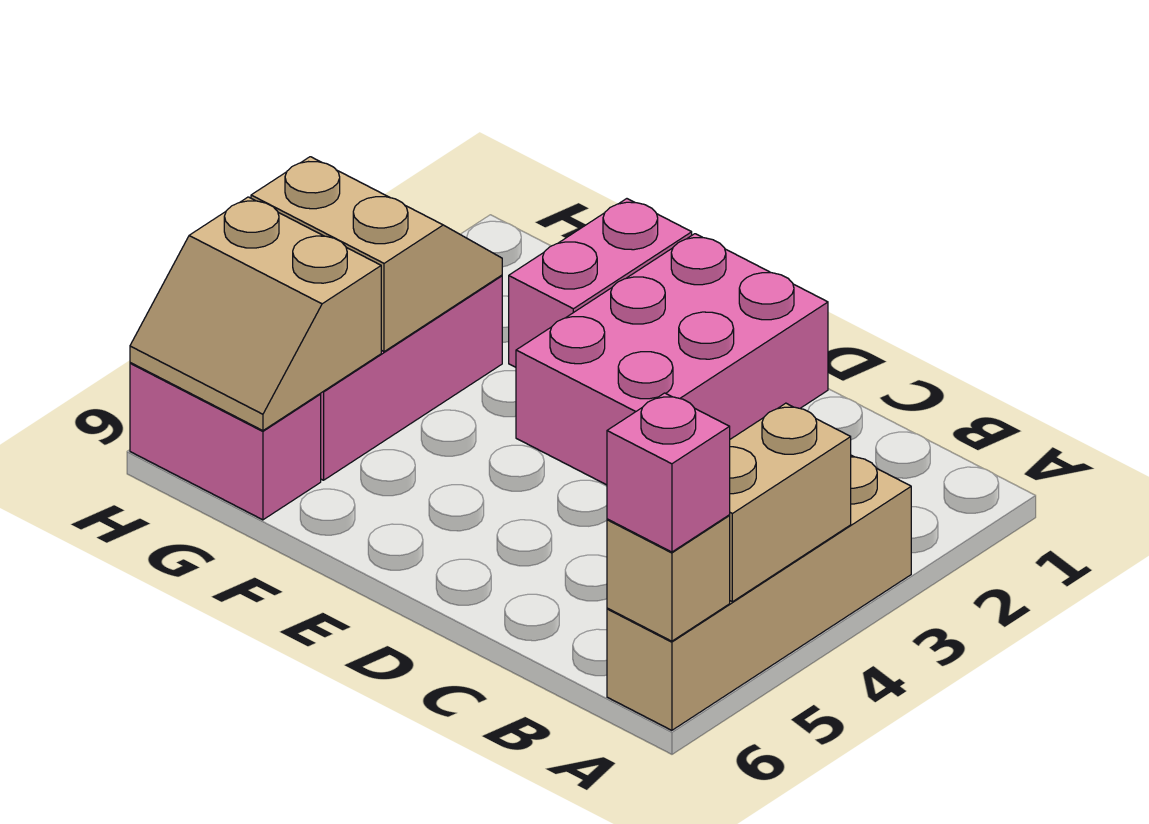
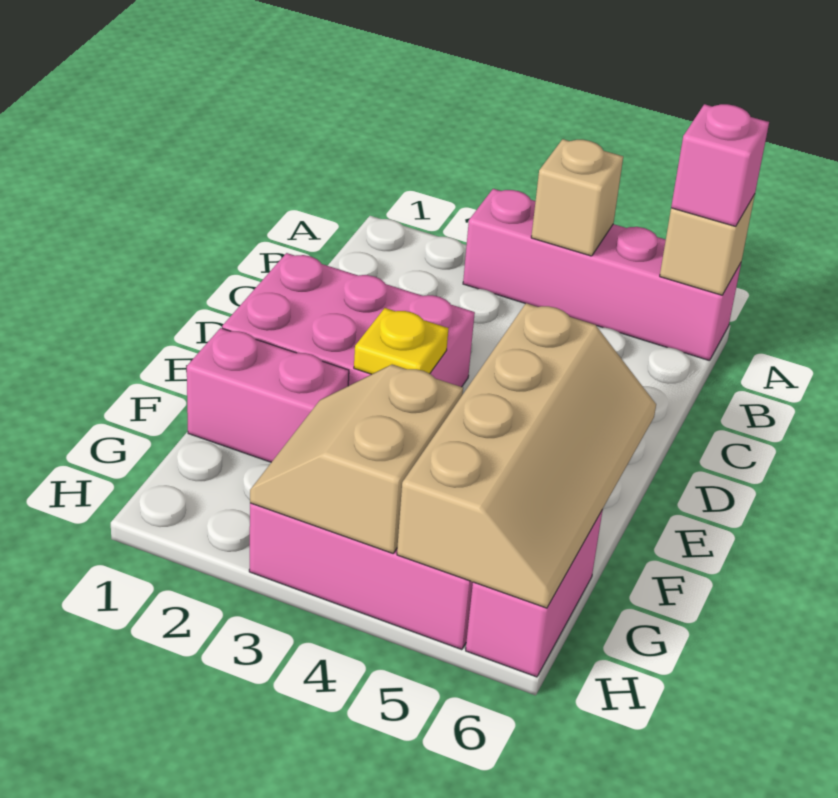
tan 1x4 brick [607,455,911,730] -> pink 1x4 brick [463,189,741,361]
tan 1x2 brick [729,403,851,602] -> tan 1x1 brick [531,139,623,256]
none -> yellow 1x1 plate [354,308,448,374]
tan 2x2 slope [130,197,381,431] -> tan 2x4 slope [397,303,656,608]

